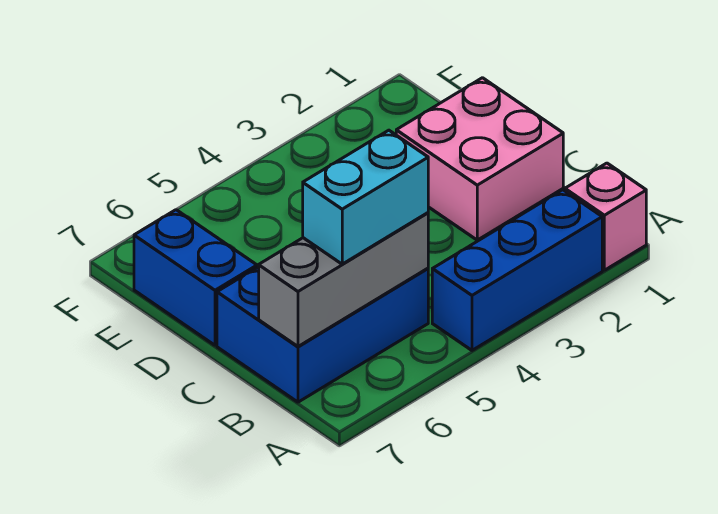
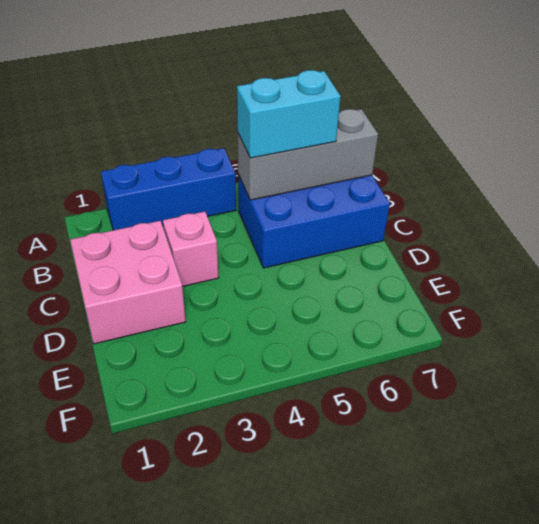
pink 1x1 brick [565,163,646,270] -> pink 1x1 brick moved to [163,211,219,286]
blue 1x2 brick [134,210,257,345] -> none

